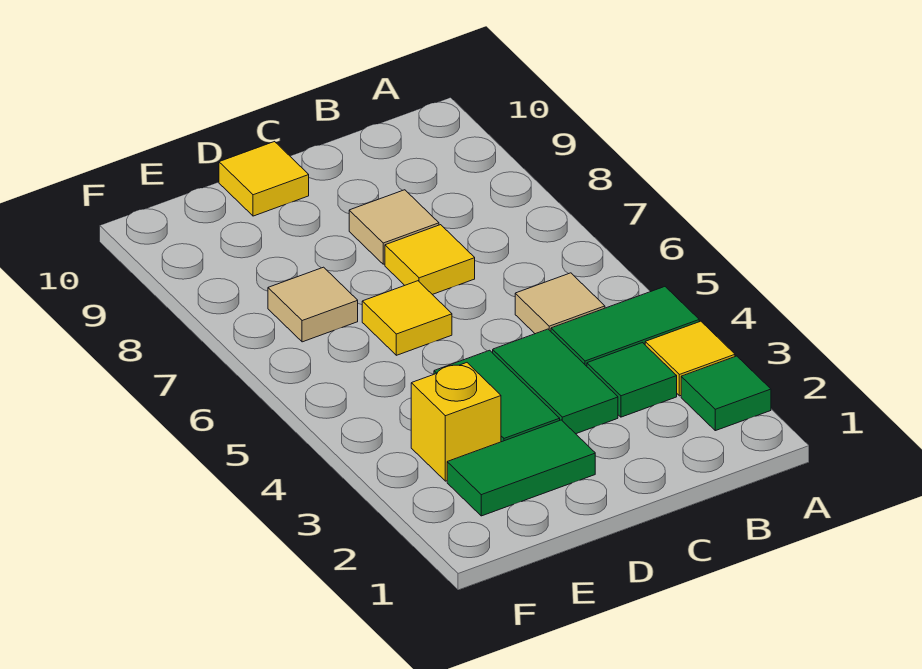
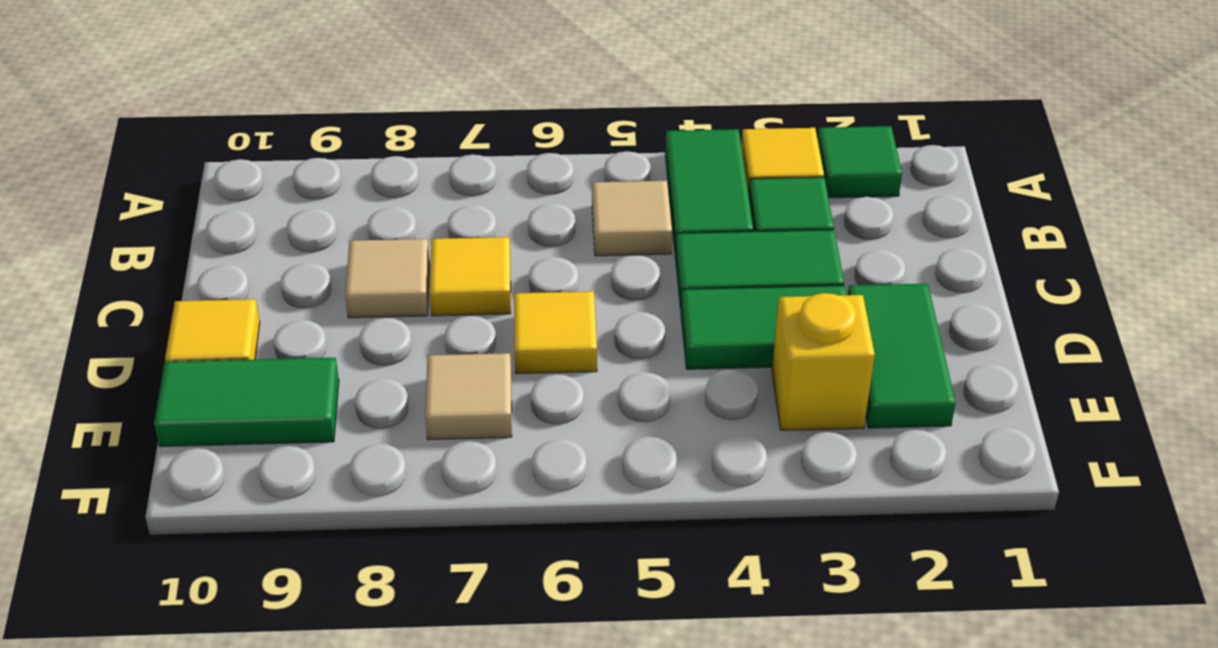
none -> green 1x2 tile [154,358,339,447]

